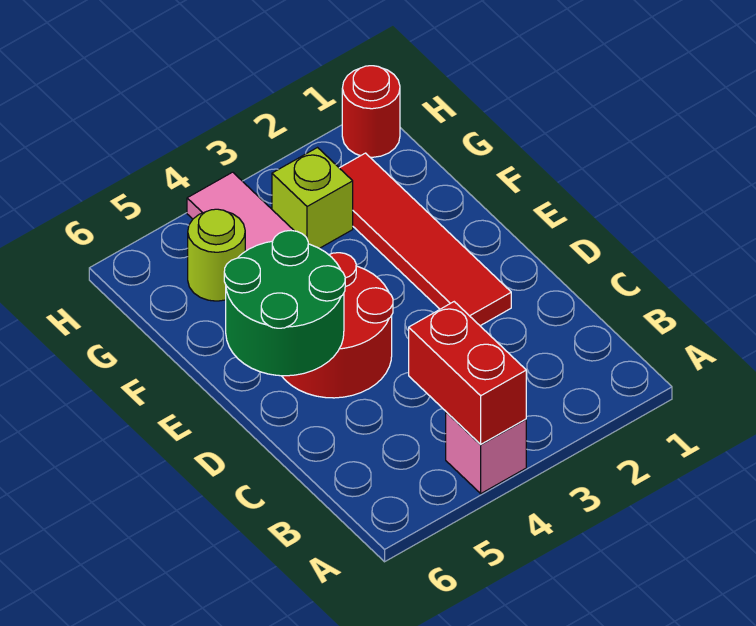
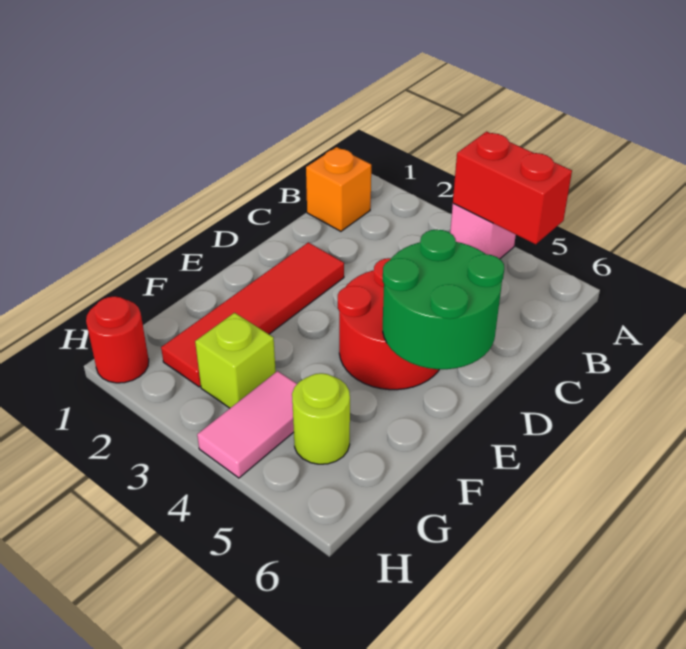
red 1x2 brick [409,302,526,444] -> red 1x2 brick turned to [453,132,572,244]
none -> orange 1x1 brick [306,147,371,231]

